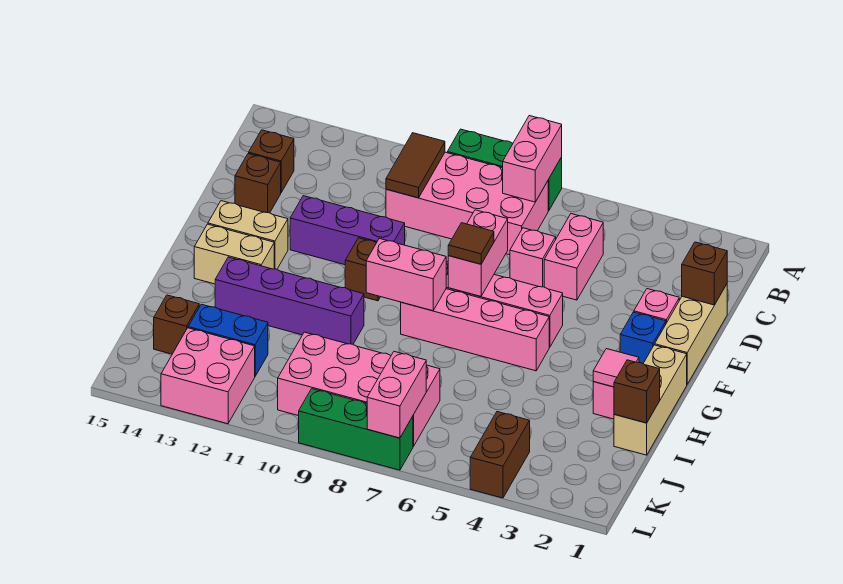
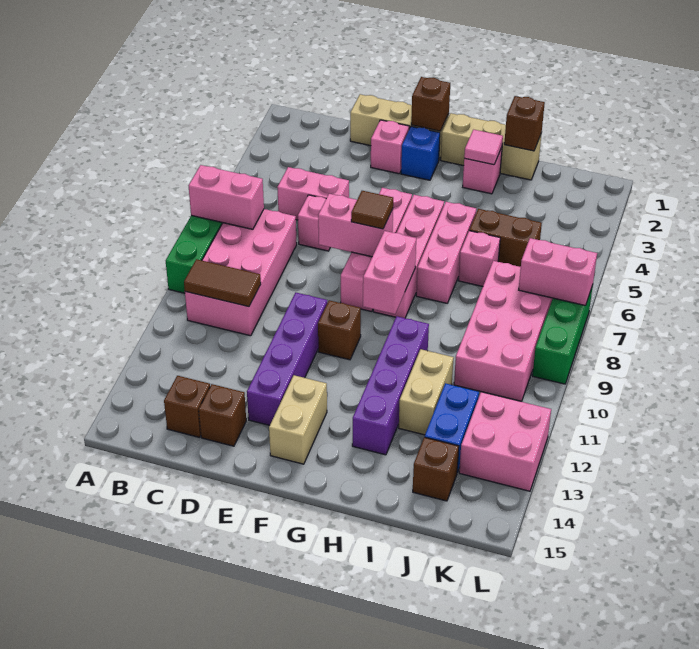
brown 1x1 brick [682,242,727,305] -> brown 1x1 brick moved to [411,77,450,131]
purple 1x3 brick [290,196,405,265] -> purple 1x4 brick [247,293,327,425]
tan 1x2 brick [194,224,274,284] -> tan 1x2 brick moved to [399,349,454,435]
none -> pink 1x3 brick [416,202,476,303]
none -> pink 1x1 brick [458,231,500,286]
brown 1x2 brick [470,412,530,498] -> brown 1x2 brick moved to [469,209,542,267]

